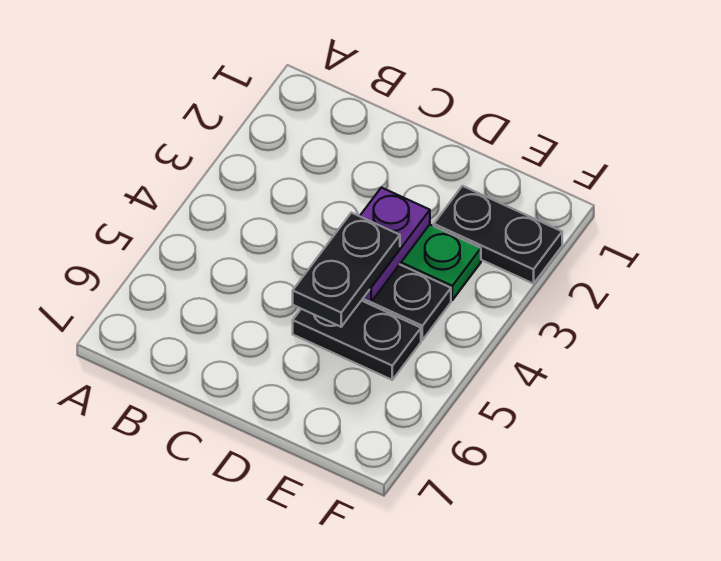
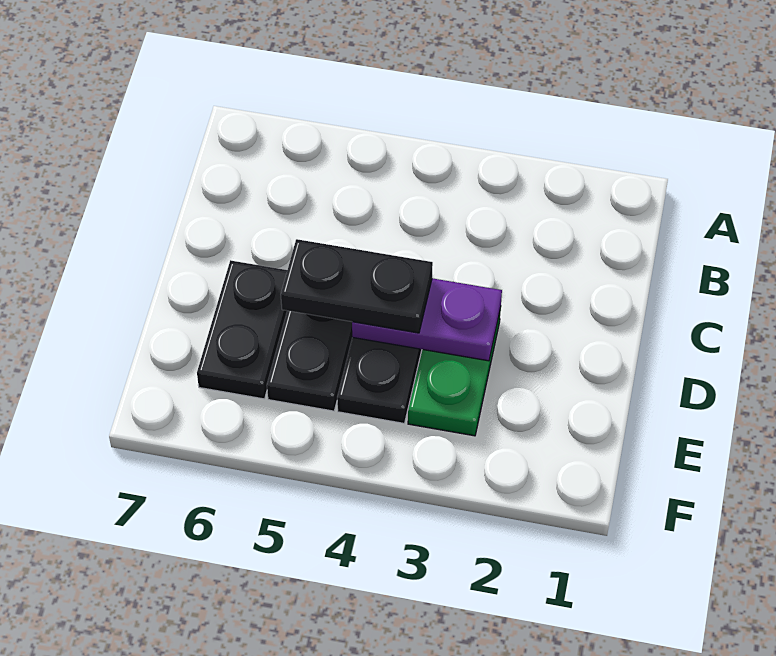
black 1x2 plate [434,186,562,284] -> black 1x2 plate moved to [197,260,287,399]

